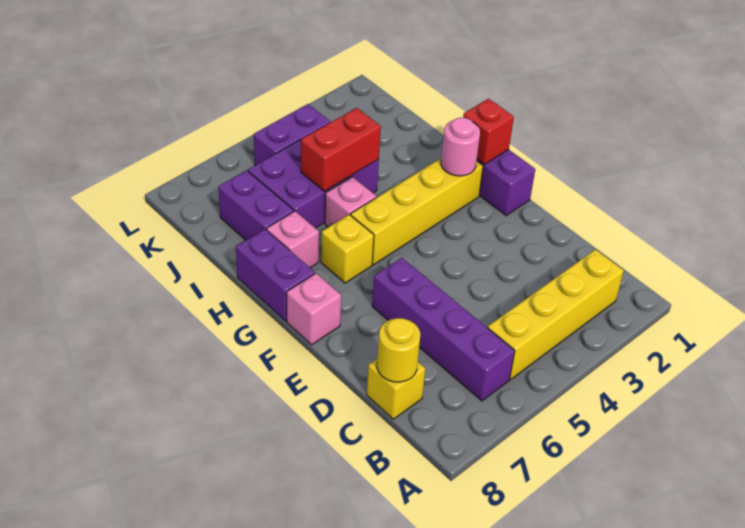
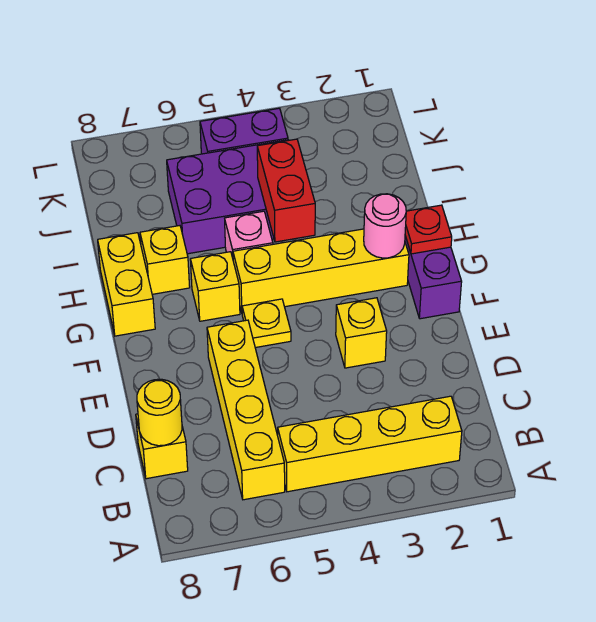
purple 1x4 brick [372,258,515,401] -> yellow 1x4 brick [207,320,285,500]
none -> yellow 1x1 brick [336,298,387,368]
none -> yellow 1x1 plate [242,299,291,348]
pink 1x1 brick [287,273,341,345] -> none
red 1x1 brick [463,99,514,164] -> red 1x1 plate [405,205,452,254]
purple 1x2 brick [236,229,315,321] -> yellow 1x2 brick [98,233,155,336]
pink 1x1 brick [267,211,319,268] -> yellow 1x1 brick [140,226,190,294]
red 1x2 brick [301,108,381,191] -> red 1x2 brick turned to [257,139,315,242]
purple 1x2 brick [218,170,294,240] -> none

